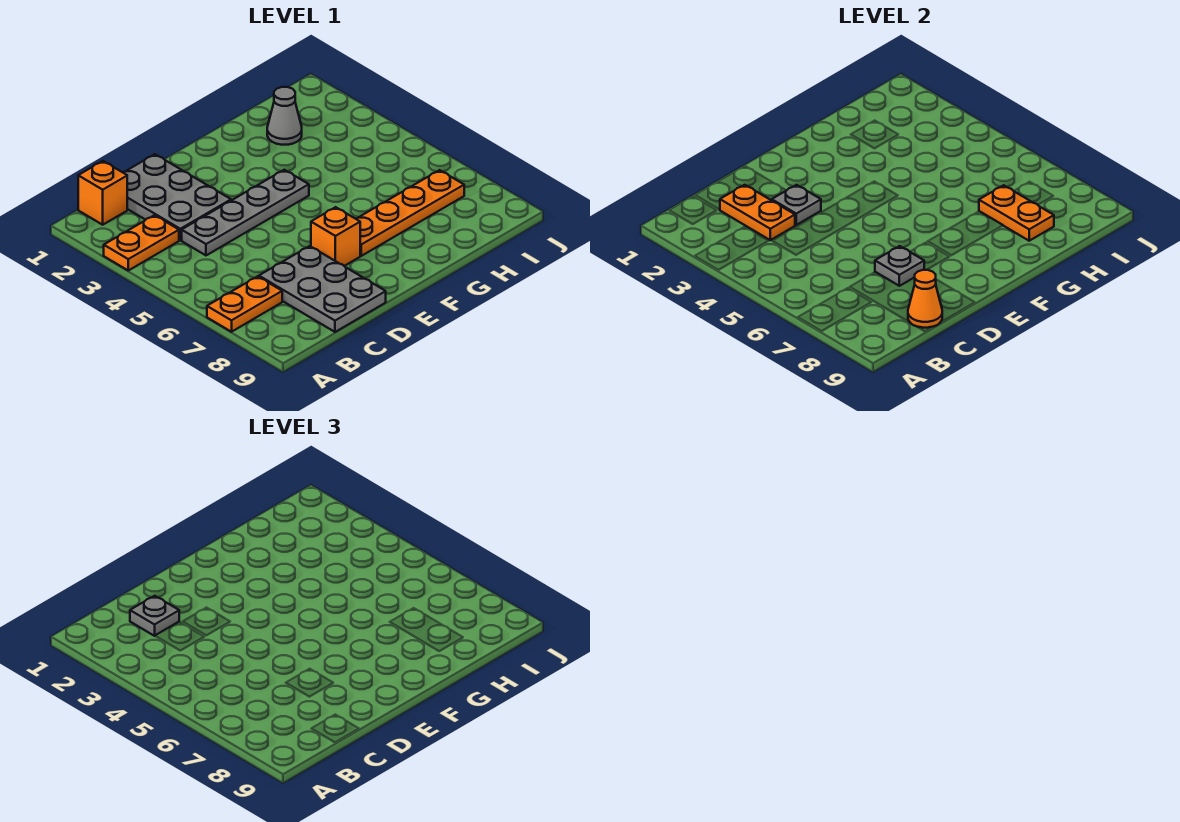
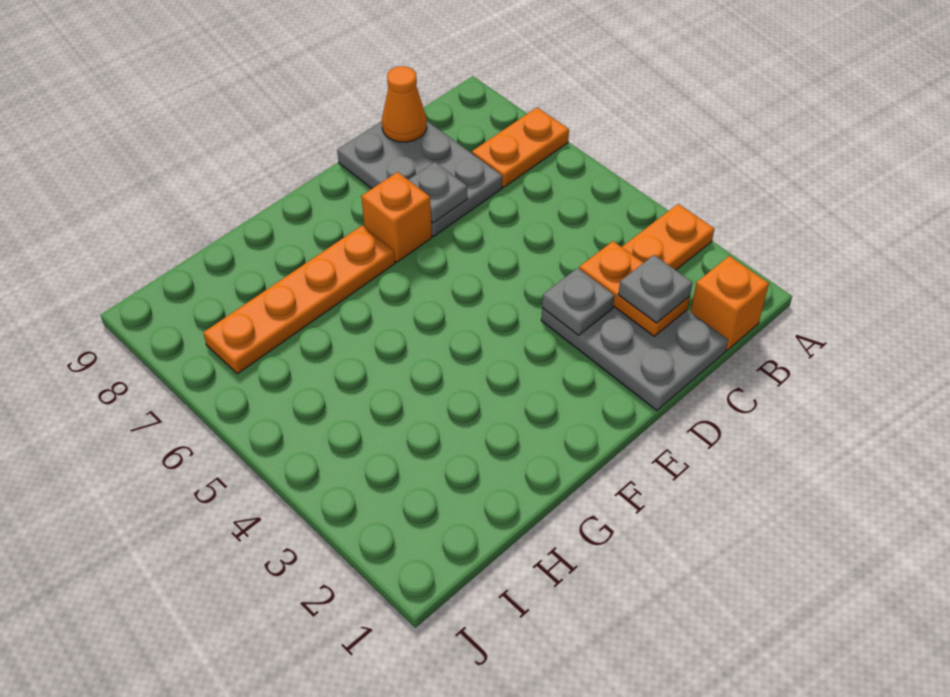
grey 1x4 plate [182,170,309,255] -> none
grey 1x1 cone [267,87,302,145] -> none
orange 1x2 plate [979,185,1054,241] -> none

